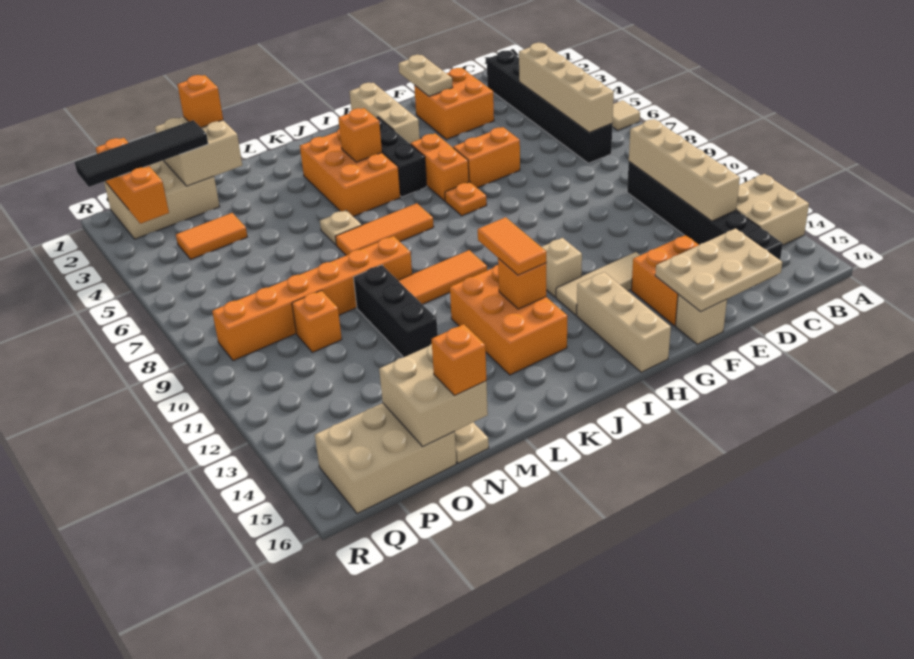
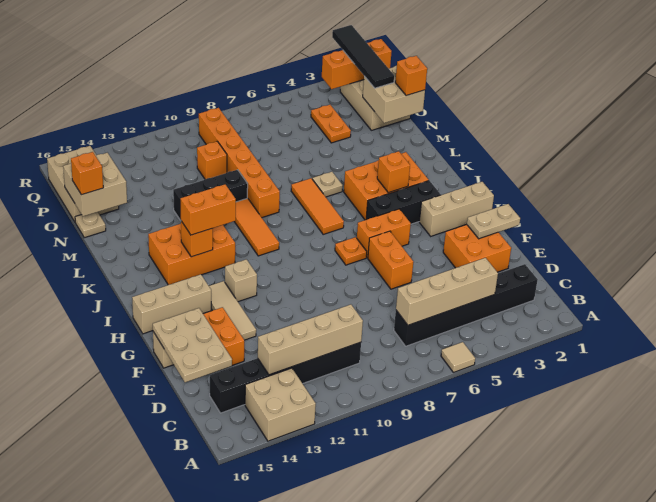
orange 1x2 tile [478,217,546,275] -> orange 1x2 brick [180,184,236,235]
orange 1x2 tile [176,213,247,259] -> orange 1x2 plate [311,105,351,143]

